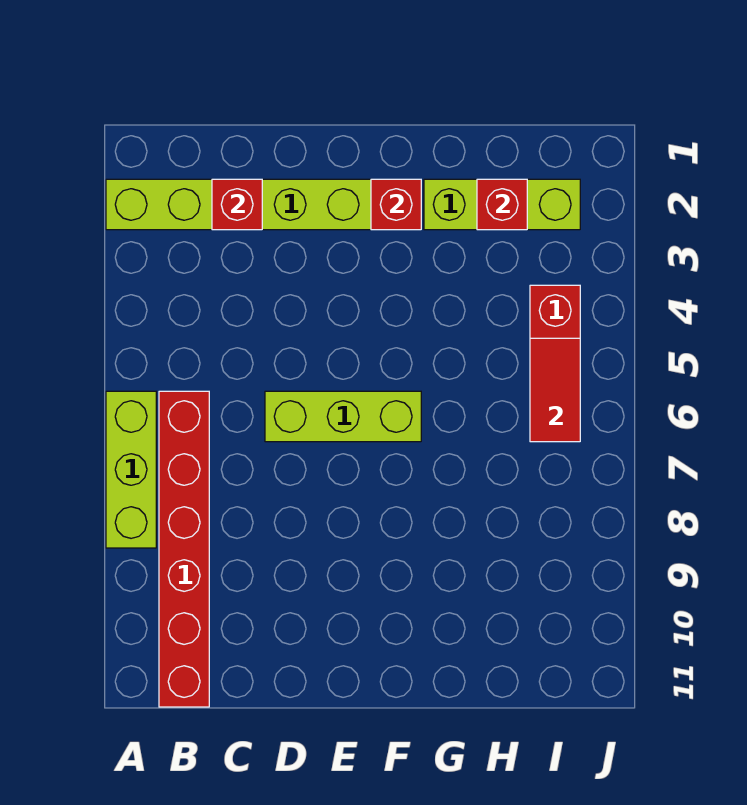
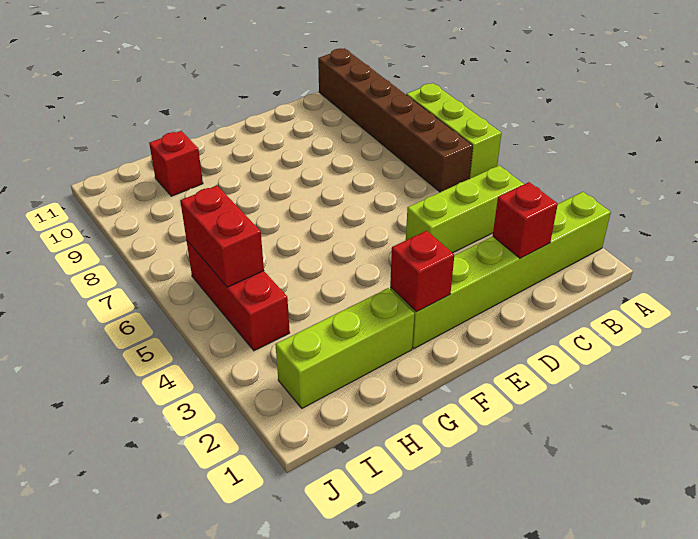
red 1x6 brick [159,391,209,707] -> brown 1x6 brick [318,48,473,192]
lime 1x3 brick [265,391,421,442] -> lime 1x3 brick moved to [406,166,524,253]
red 1x1 brick [477,179,527,230] -> red 1x1 brick moved to [149,131,203,196]
red 1x2 tile [530,338,580,442] -> red 1x2 brick [180,186,264,287]

